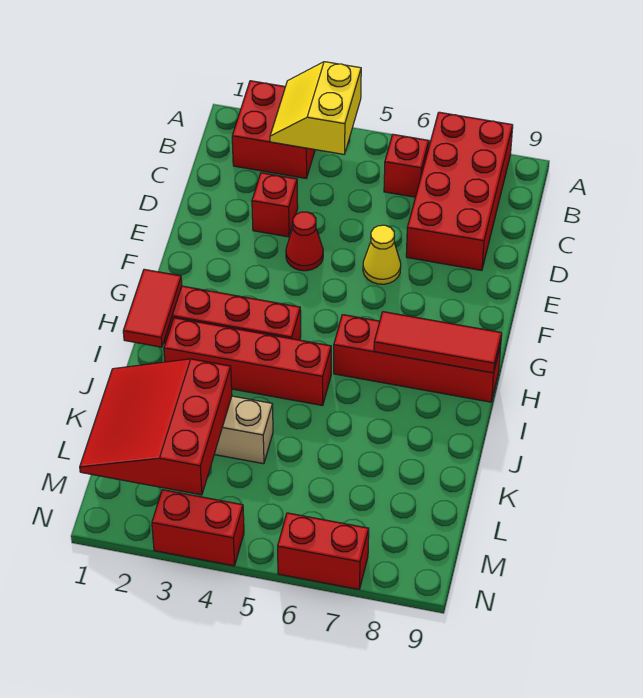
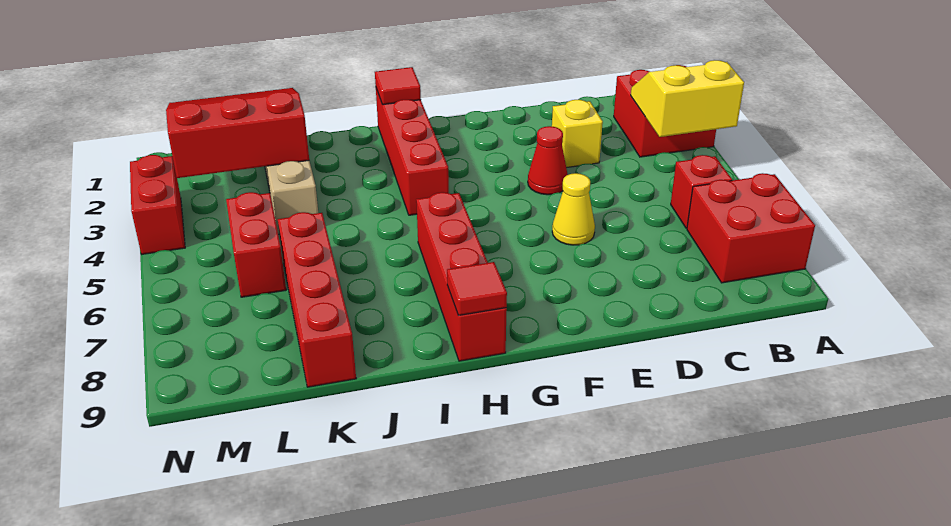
red 2x4 brick [406,112,513,270] -> red 2x2 brick [687,173,815,283]
red 1x1 brick [252,173,298,237] -> yellow 1x1 brick [552,100,603,168]
red 1x2 tile [123,269,182,347] -> red 1x1 tile [375,67,421,105]
red 1x3 tile [374,312,502,373] -> red 1x1 tile [447,262,507,315]
red 1x4 brick [164,318,331,405] -> red 1x4 brick moved to [278,212,356,387]
red 1x2 brick [278,513,369,589] -> red 1x2 brick moved to [226,192,286,297]

